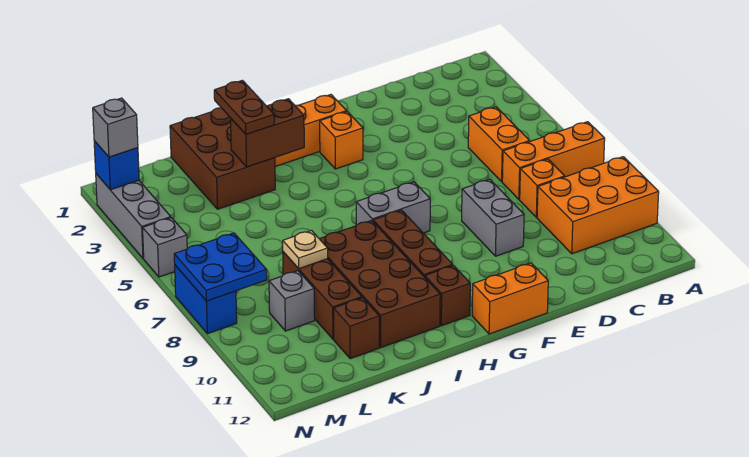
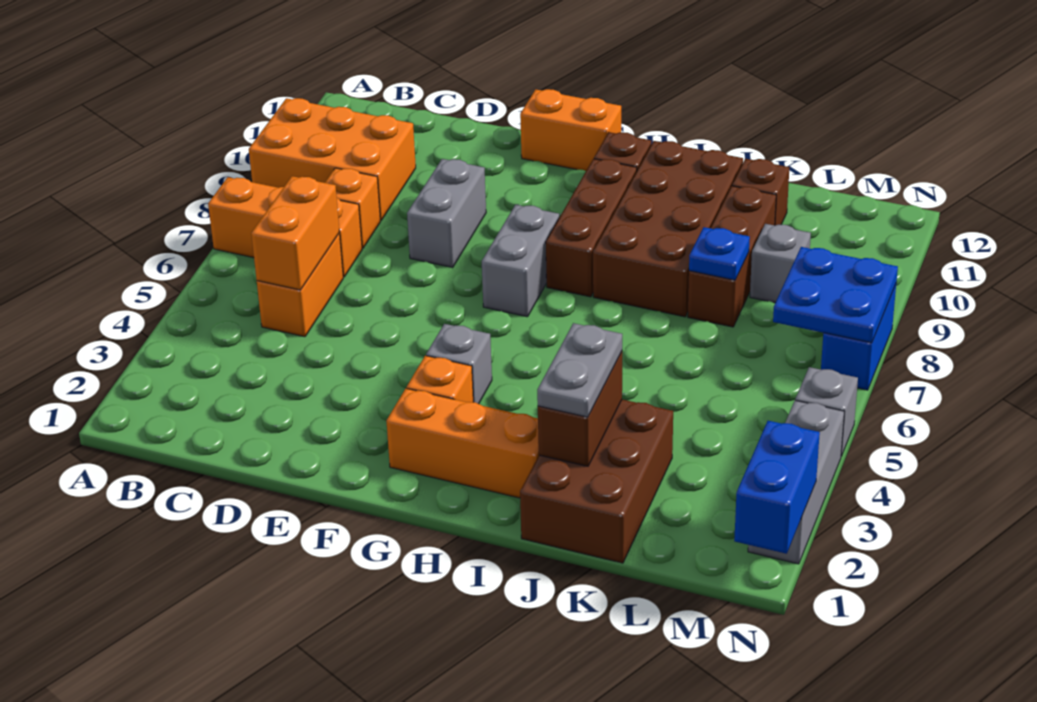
none -> orange 1x2 brick [251,176,339,290]
grey 1x2 brick [356,182,430,233] -> grey 1x2 brick turned to [482,205,559,317]
brown 1x2 brick [231,99,304,167] -> brown 1x2 brick turned to [538,352,622,466]
brown 1x2 plate [214,80,274,134] -> grey 1x2 plate [537,323,622,417]
tan 1x1 plate [283,230,328,269] -> blue 1x1 plate [689,227,750,280]
blue 1x1 brick [94,141,139,190] -> blue 1x2 brick [734,421,820,554]
grey 1x1 brick [93,98,138,157] -> grey 1x1 brick moved to [426,324,492,404]

